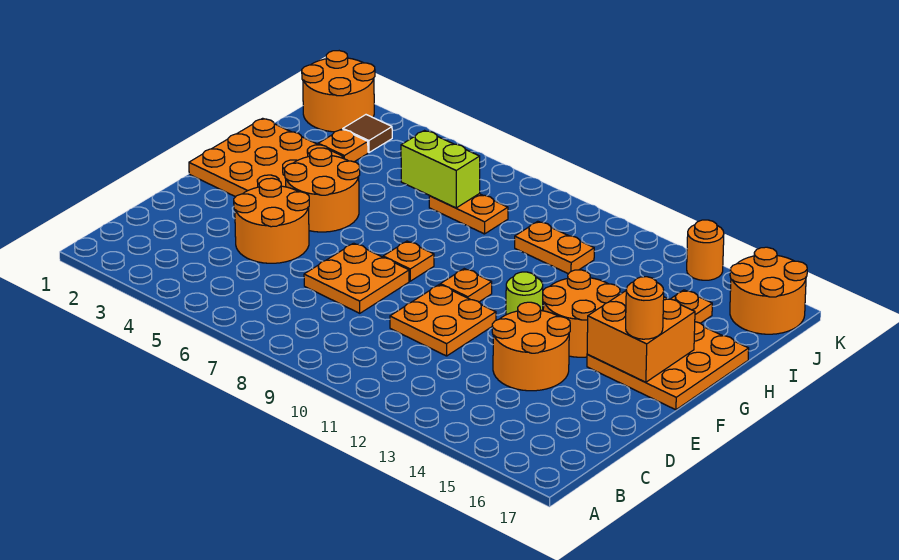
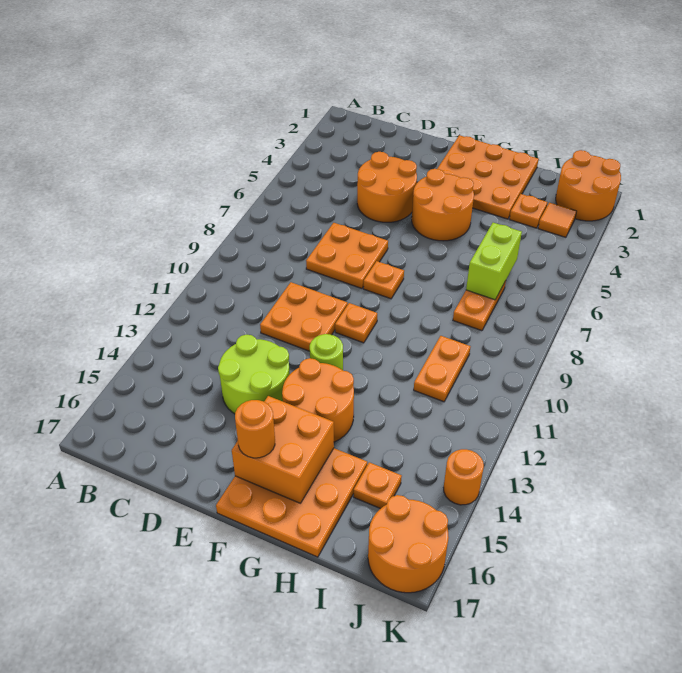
orange 2x2 round brick [492,302,570,391] -> lime 2x2 round brick [218,334,290,414]
brown 1x1 tile [343,115,392,152] -> orange 1x1 tile [538,203,577,237]

